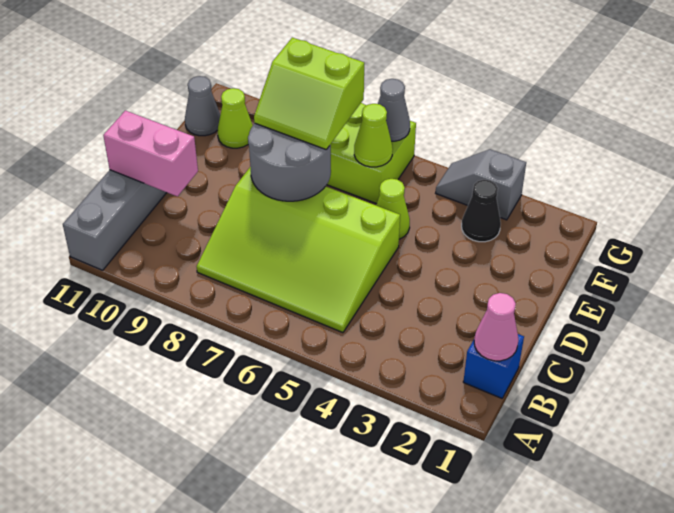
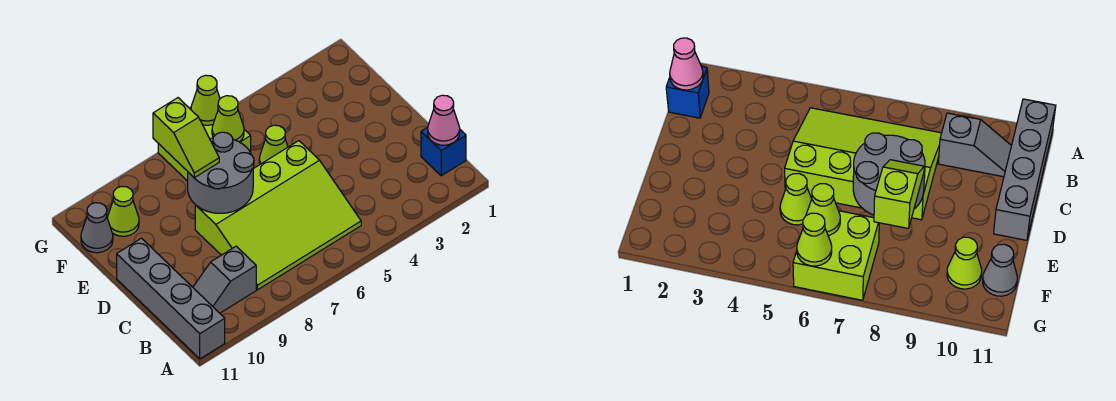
pink 1x2 brick [103,110,198,197] -> none
lime 2x2 slope [254,38,364,150] -> lime 1x2 slope [153,98,219,178]
black 1x1 cone [462,180,501,242] -> none
grey 1x2 slope [436,149,526,220] -> grey 1x2 slope moved to [193,246,256,313]
grey 1x1 cone [378,79,410,141] -> lime 1x1 cone [191,75,220,125]

